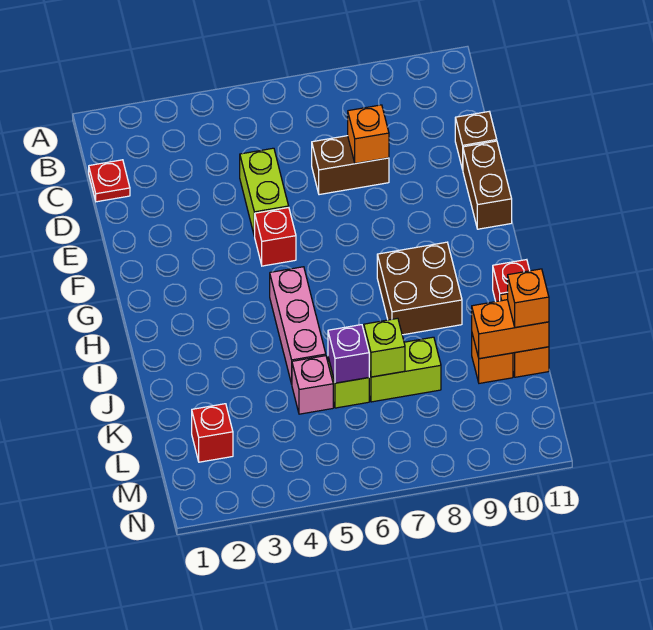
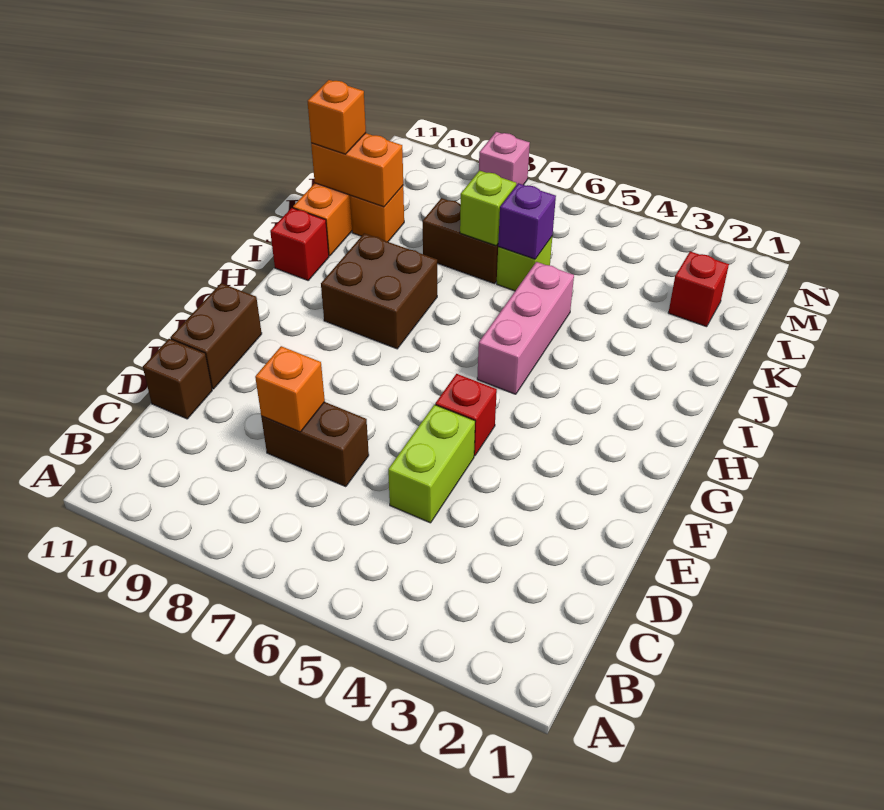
red 1x1 plate [89,160,130,202] -> none
pink 1x1 brick [292,356,333,414] -> pink 1x1 brick moved to [479,132,530,185]
lime 1x2 brick [369,337,441,402] -> brown 1x2 brick [423,198,498,284]

